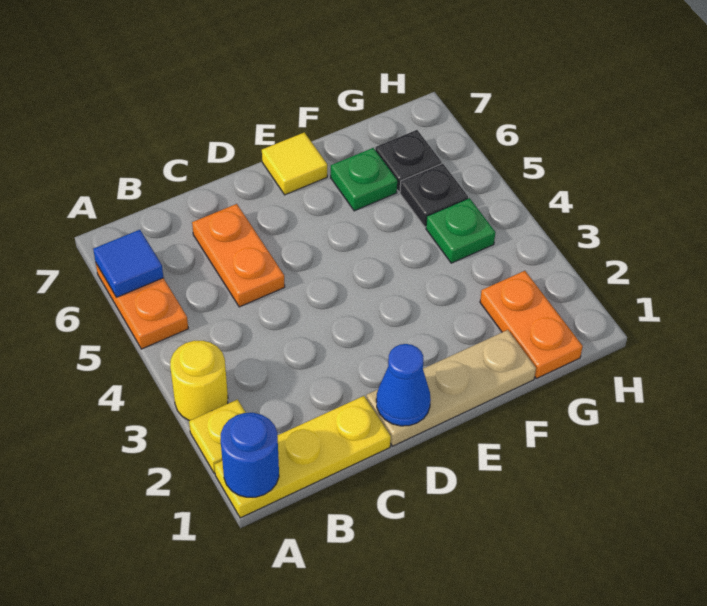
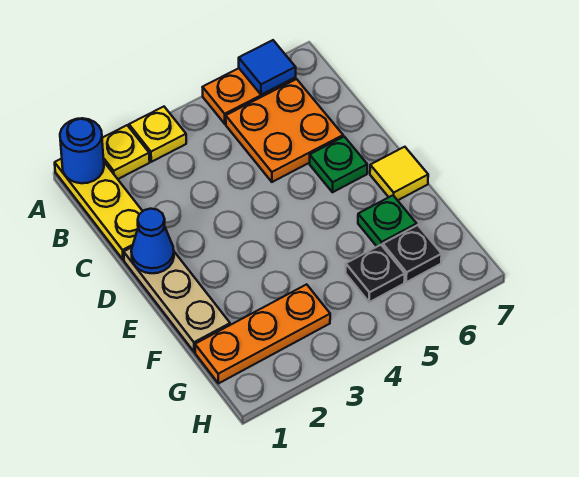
yellow 1x1 round brick [170,341,228,421] -> yellow 1x1 plate [129,107,186,162]
orange 1x2 plate [192,204,285,307] -> orange 2x2 plate [226,79,343,182]
orange 1x2 plate [480,271,583,379] -> orange 1x3 plate [195,284,330,384]
green 1x1 plate [426,198,495,263] -> green 1x1 plate moved to [310,137,367,192]

